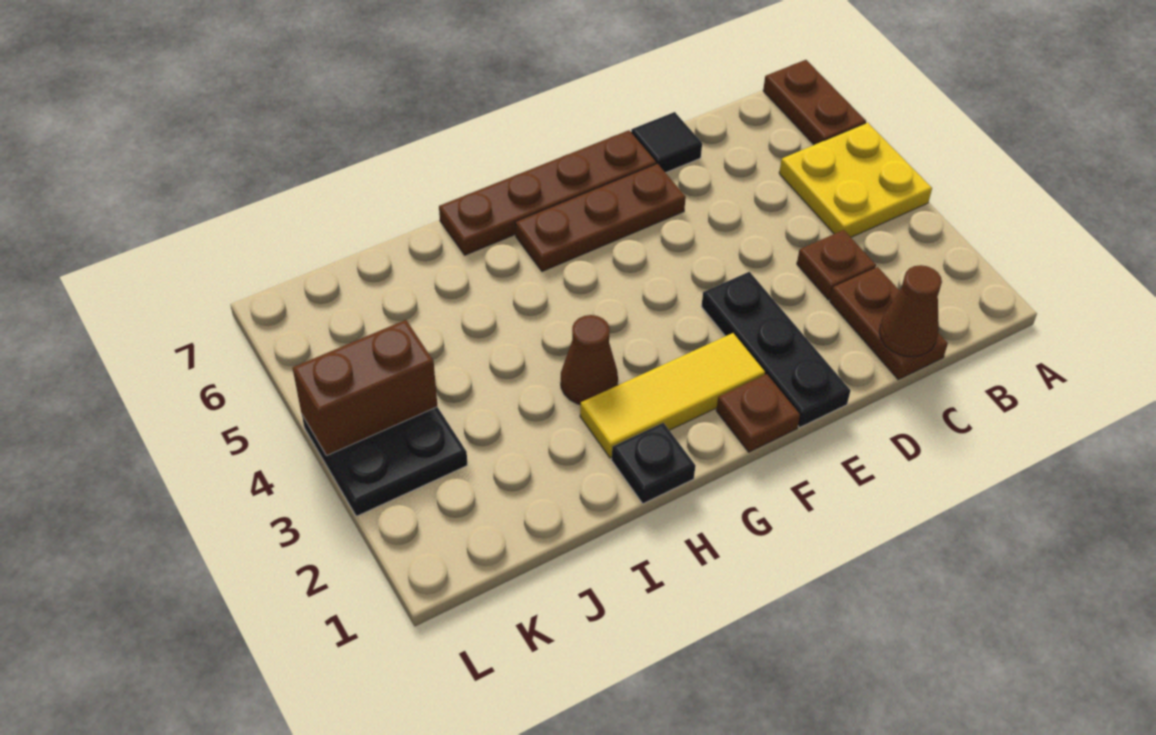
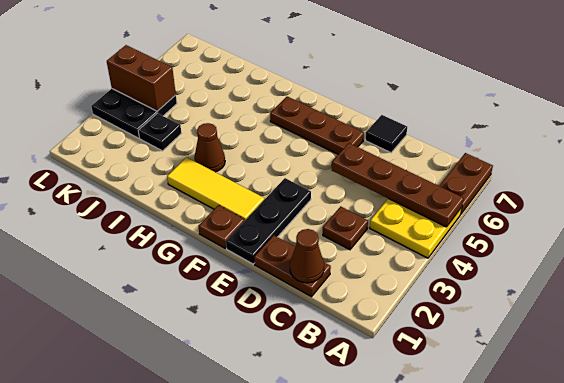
brown 1x2 plate [830,267,948,379] -> brown 1x2 plate turned to [254,235,331,297]
brown 1x4 plate [439,130,656,255] -> brown 1x4 plate moved to [332,143,464,227]
black 1x1 plate [612,423,696,504] -> black 1x1 plate moved to [138,113,181,151]

